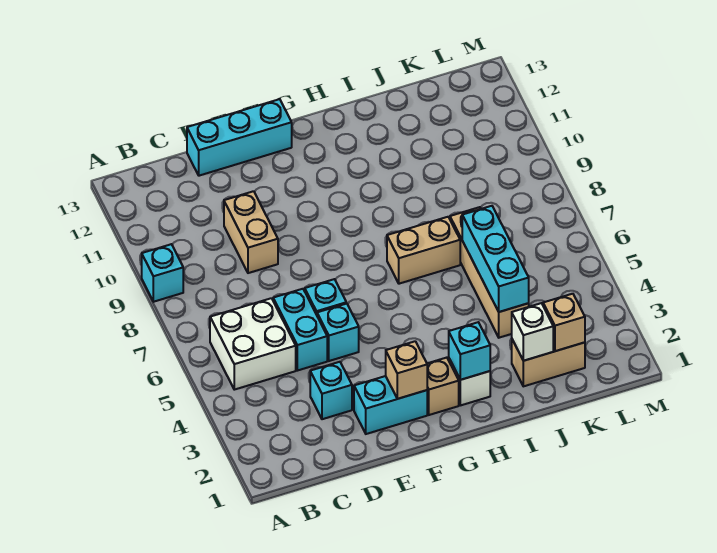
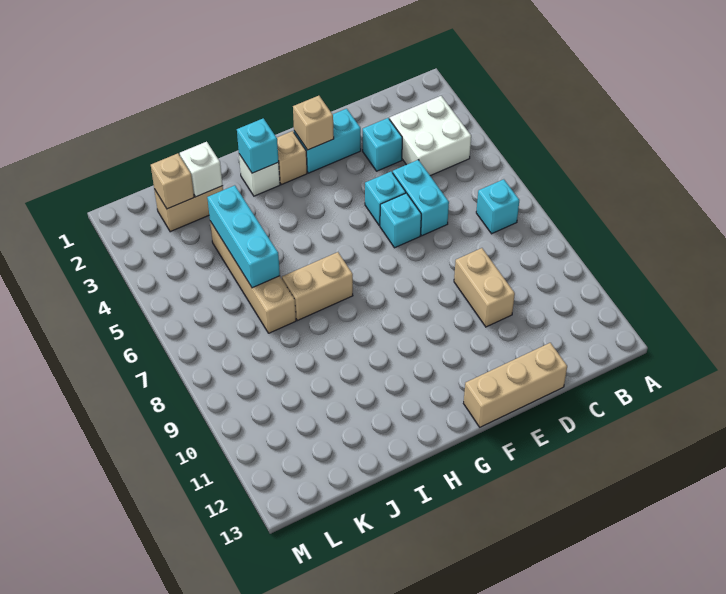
cyan 1x1 brick [142,244,183,302] -> cyan 1x1 brick moved to [476,179,519,234]
white 2x2 brick [210,298,296,390] -> white 2x2 brick moved to [390,96,471,176]
cyan 1x3 brick [187,99,292,176] -> tan 1x3 brick [464,343,567,427]

